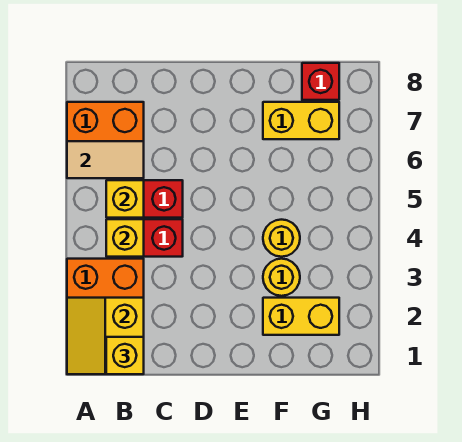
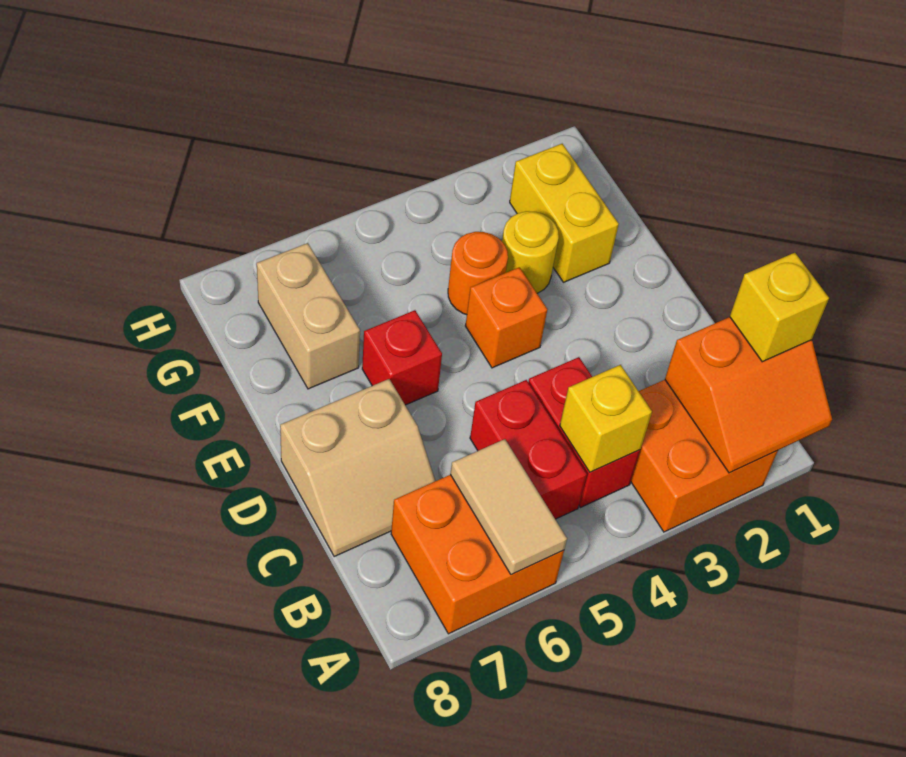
yellow 2x2 slope [67,298,144,374] -> orange 2x2 slope [665,317,832,473]
yellow 1x1 brick [106,180,144,218] -> none
none -> tan 2x2 slope [280,379,435,556]
none -> orange 1x1 brick [465,267,547,368]
yellow 1x1 round brick [263,220,300,257] -> orange 1x1 round brick [448,232,508,315]
yellow 1x2 brick [263,102,339,139] -> tan 1x2 brick [257,243,360,389]
red 1x1 brick [302,63,339,100] -> red 1x1 brick moved to [362,310,442,405]

